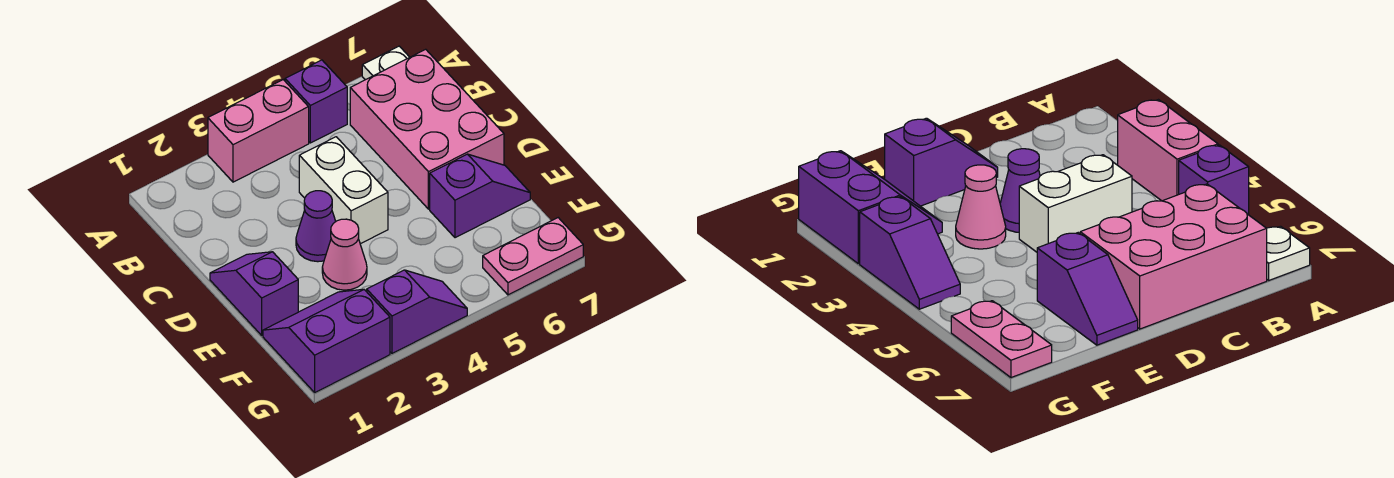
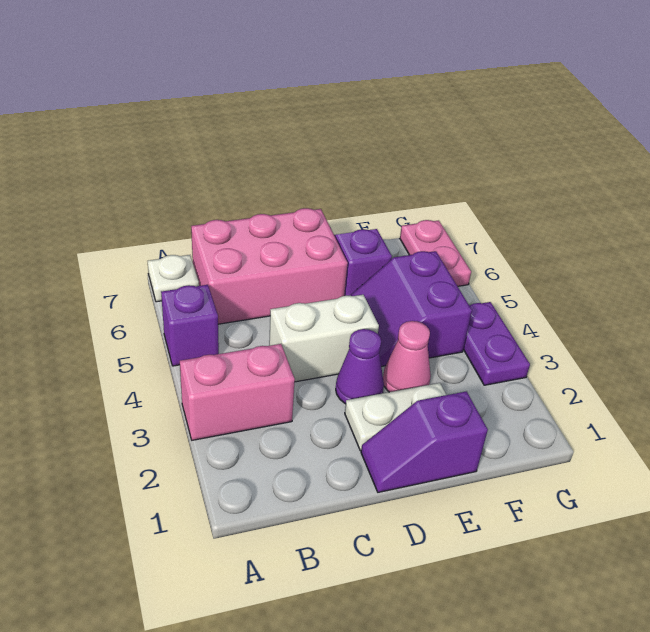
pink 1x2 brick [208,80,309,182] -> pink 1x2 brick turned to [180,344,295,440]
none -> white 1x2 plate [345,383,446,451]
purple 2x2 slope [263,289,390,392] -> purple 2x2 slope moved to [350,251,472,367]
purple 1x2 slope [367,270,467,353] -> purple 1x2 plate [463,302,530,385]

